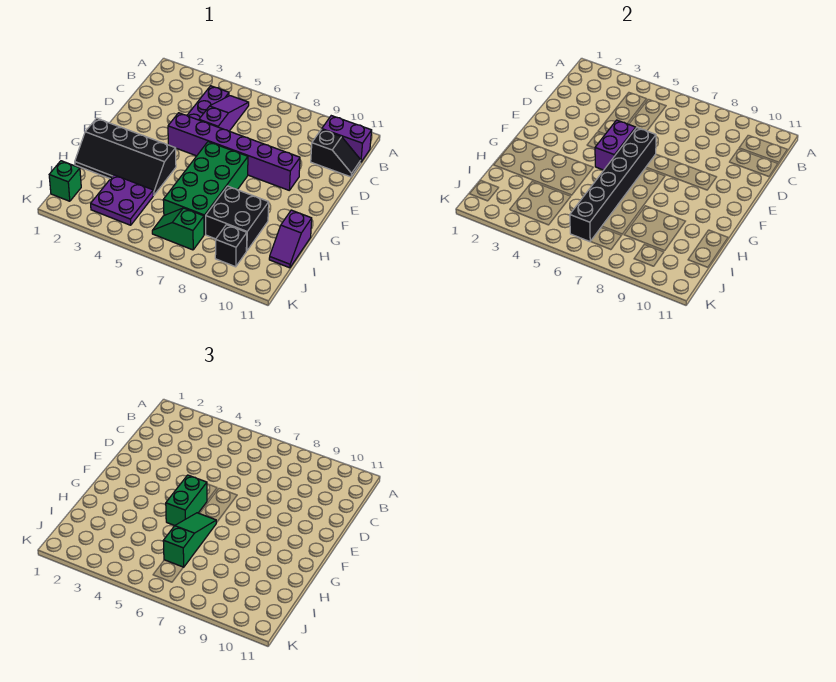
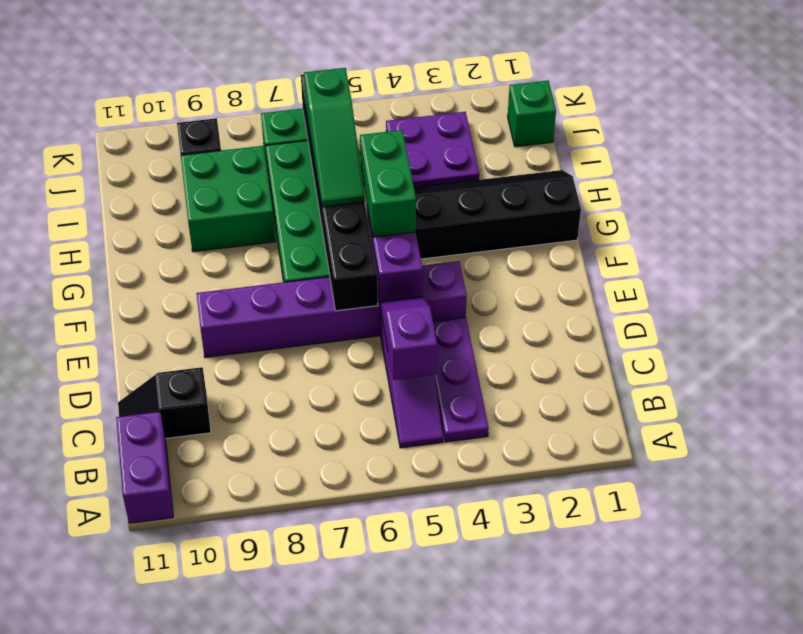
purple 1x2 brick [322,116,372,162] -> purple 1x2 brick turned to [116,412,173,523]
black 2x2 brick [206,186,269,251] -> green 2x2 brick [181,146,276,252]
purple 1x2 slope [269,210,312,268] -> purple 1x2 slope moved to [380,296,437,380]

